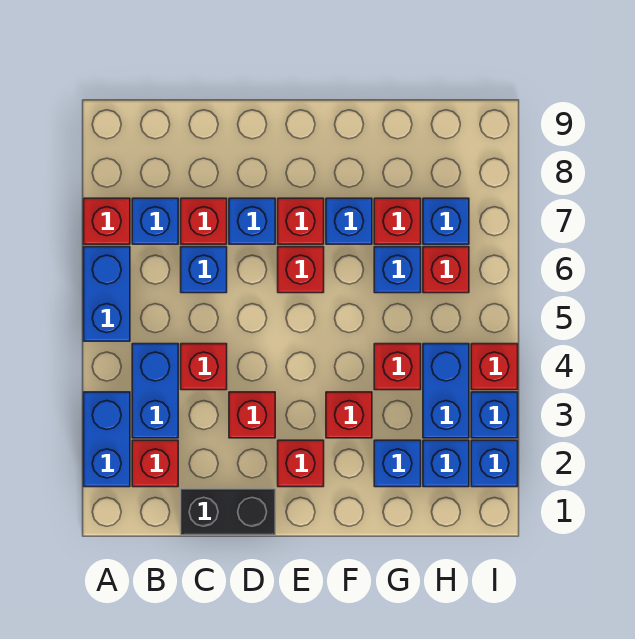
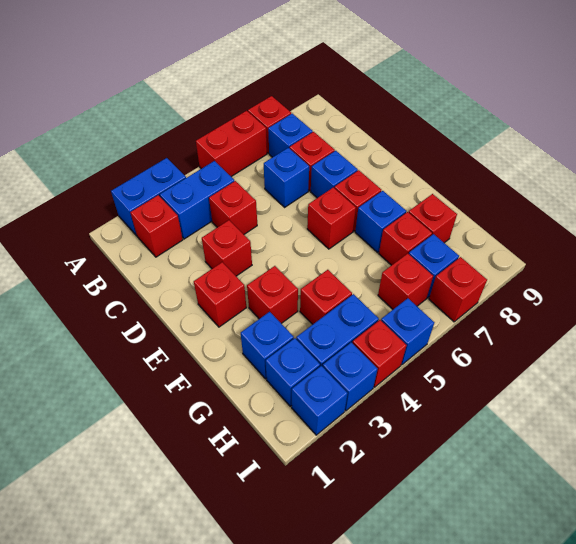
blue 1x2 brick [84,247,130,341] -> red 1x2 brick [196,111,267,177]
black 1x2 brick [181,489,275,535] -> none
blue 1x1 brick [374,247,421,293] -> blue 1x1 brick moved to [381,298,434,365]
none -> red 1x1 brick [409,194,457,243]
none -> red 1x1 brick [429,257,487,322]

